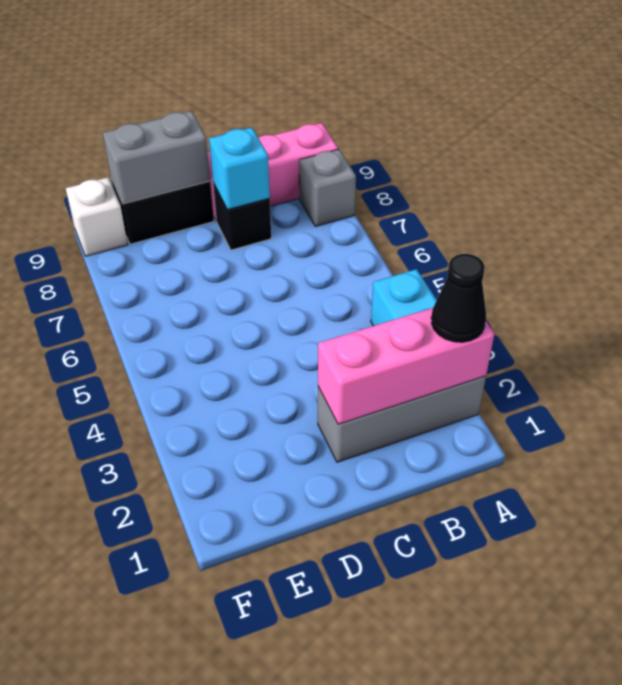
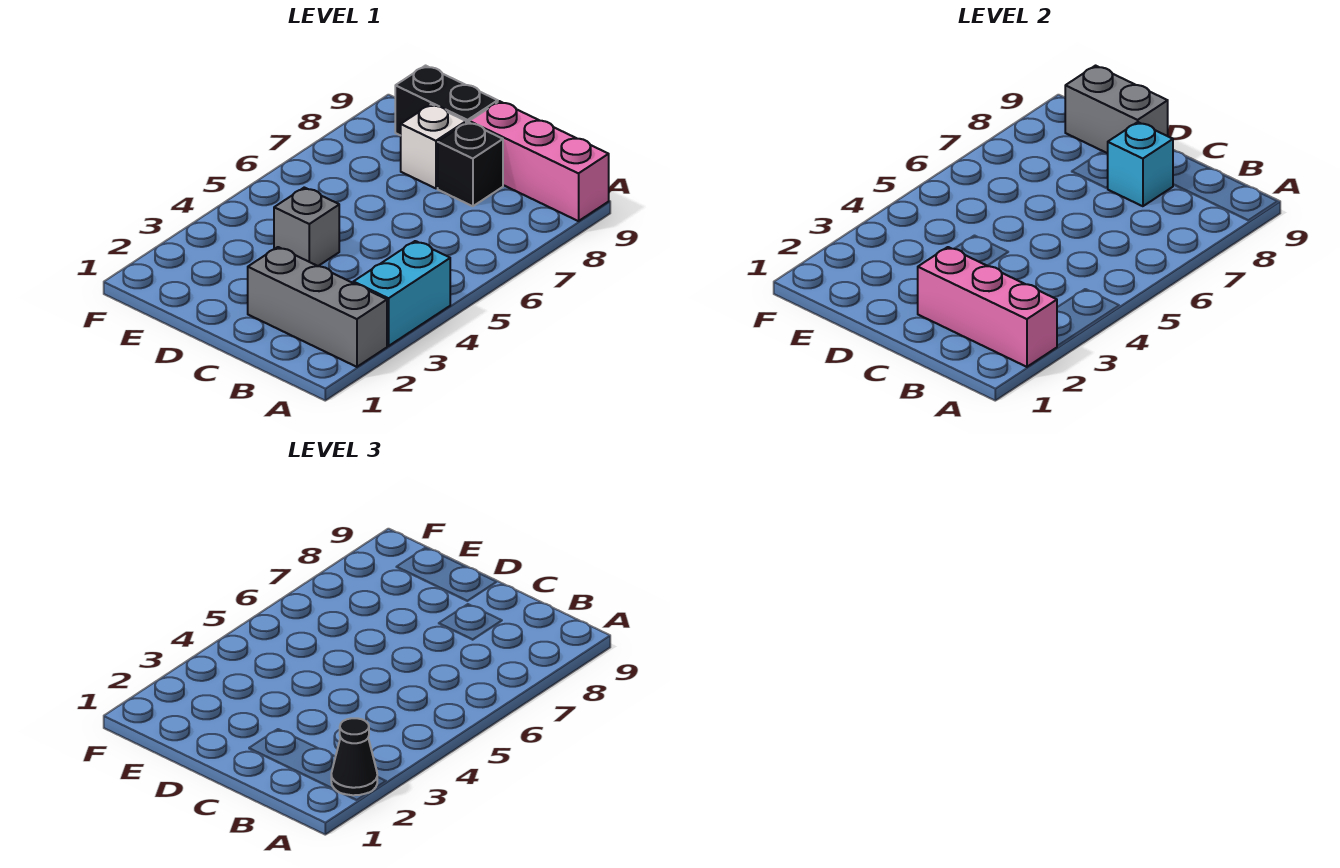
grey 1x1 brick [299,149,356,226] -> grey 1x1 brick moved to [274,188,339,266]
white 1x1 brick [66,177,128,256] -> white 1x1 brick moved to [401,104,466,188]

